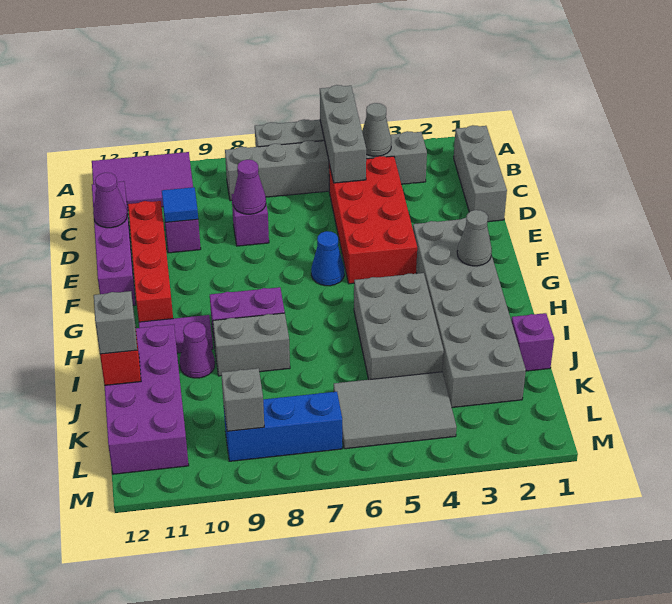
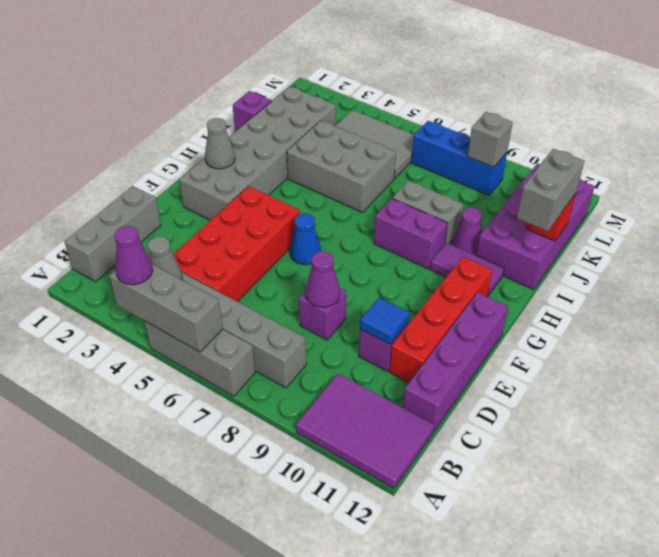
grey 1x3 brick [320,85,366,183] -> grey 1x3 brick turned to [109,264,223,352]
purple 1x1 cone [93,173,127,228] -> purple 1x1 cone moved to [115,226,153,285]
grey 2x3 brick [354,273,444,380] -> grey 2x3 brick turned to [287,120,396,212]
grey 1x1 brick [94,291,137,354] -> grey 1x2 brick [517,149,584,231]

